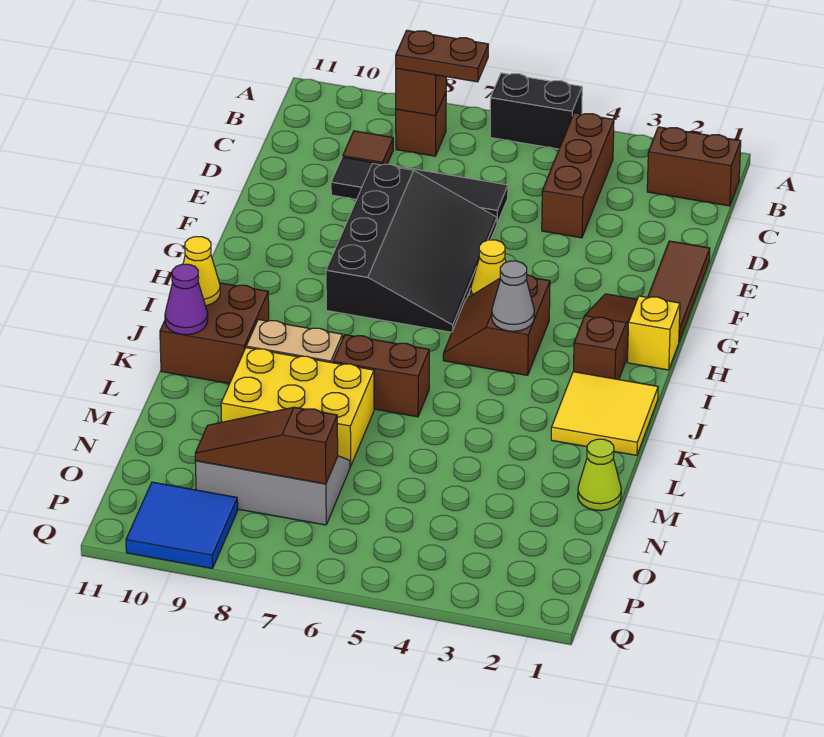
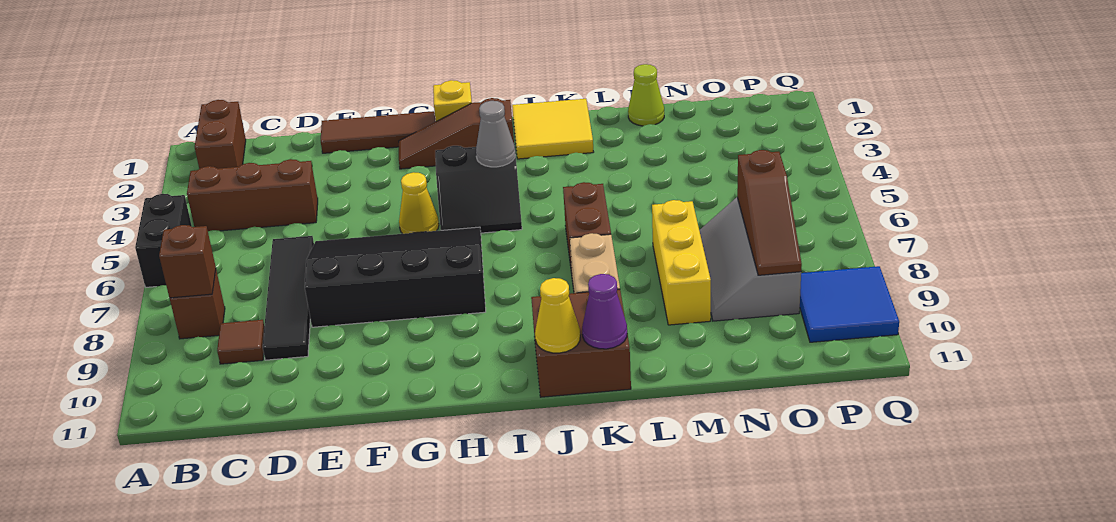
brown 1x2 plate [396,30,488,82] -> none
brown 2x2 slope [443,275,550,375] -> black 2x2 slope [435,144,522,233]
yellow 2x3 brick [221,348,374,467] -> yellow 1x3 brick [652,200,711,325]

